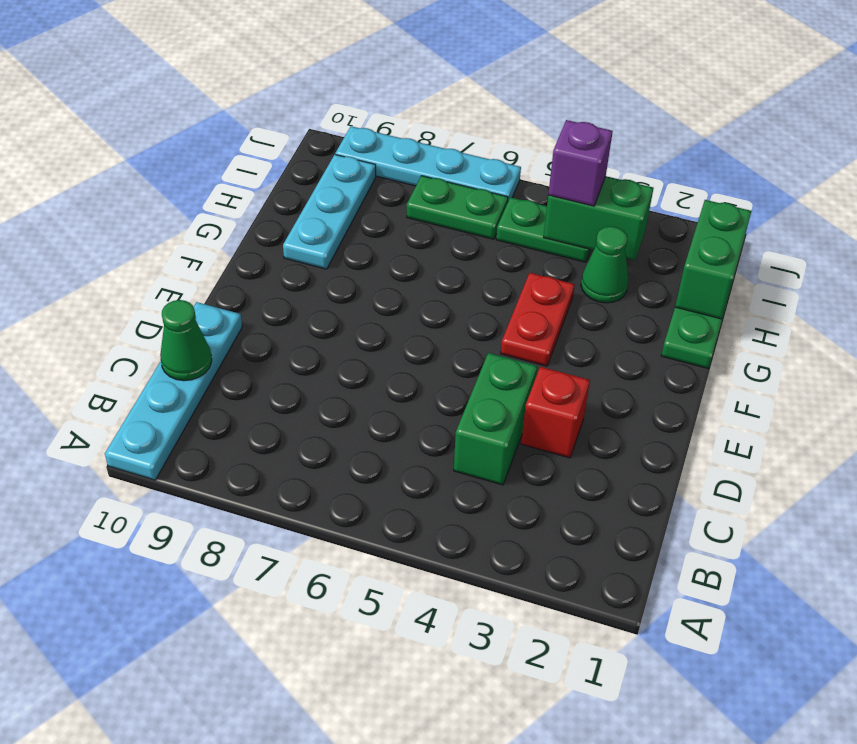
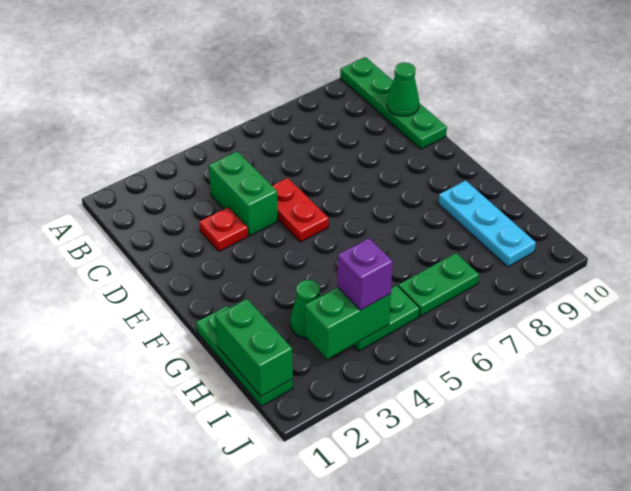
cyan 1x4 plate [105,302,242,480] -> green 1x4 plate [340,57,447,149]
red 1x1 brick [521,367,590,458] -> red 1x1 plate [199,207,248,251]
red 1x2 plate [501,273,575,366] -> red 1x2 plate moved to [272,178,329,242]
cyan 1x4 plate [335,126,521,201] -> none

